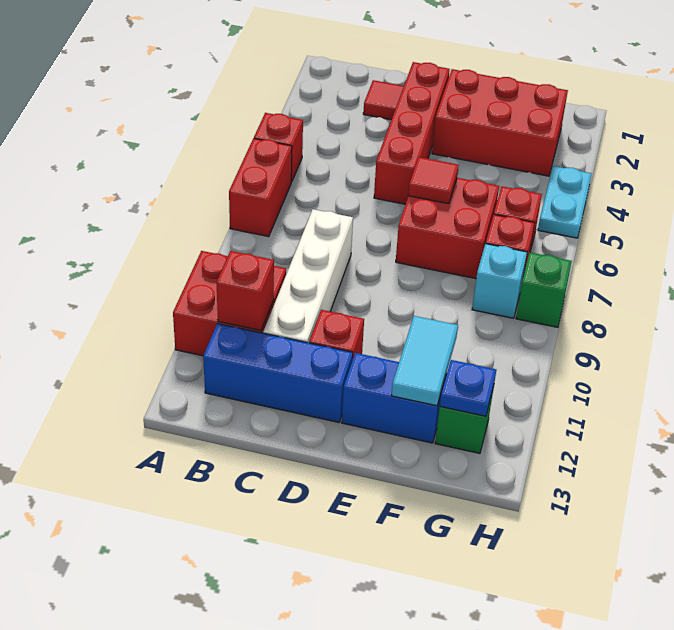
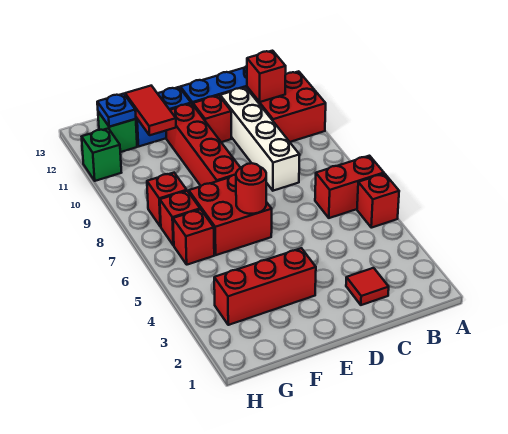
red 1x2 brick [229,138,292,237] -> red 1x2 brick turned to [315,156,384,218]
red 1x4 brick [374,62,450,204] -> red 1x4 brick moved to [166,104,240,186]
red 2x3 brick [432,69,568,176] -> red 1x3 brick [214,248,316,325]
red 1x1 tile [408,157,459,204] -> red 1x1 round brick [236,163,266,214]
cyan 1x2 tile [391,316,458,406] -> red 1x2 tile [125,86,176,135]
cyan 1x1 brick [472,244,527,318] -> red 1x1 brick [147,173,187,227]
cyan 1x2 plate [538,166,591,238] -> none
green 1x1 brick [516,252,572,327] -> green 1x1 brick moved to [82,129,121,181]

